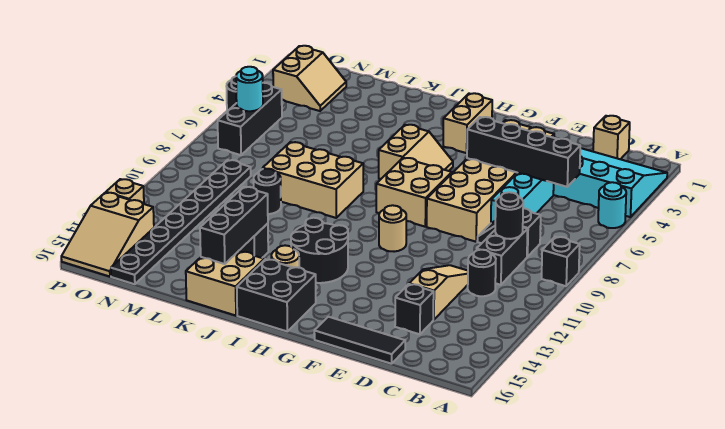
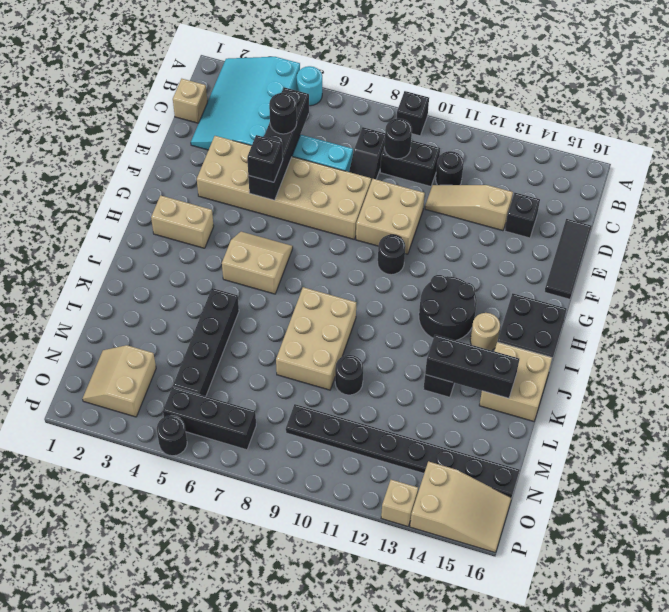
none -> black 1x1 round brick [269,93,297,134]
none -> black 1x1 brick [247,135,283,182]
tan 2x2 brick [376,158,452,227] -> tan 2x2 brick moved to [356,179,425,254]
tan 1x1 round brick [379,205,406,252] -> black 1x1 round brick [378,235,405,275]
none -> black 1x4 brick [173,288,239,396]
tan 2x2 slope [273,46,346,111] -> tan 2x2 slope turned to [83,345,156,417]
cyan 1x1 round brick [236,67,263,111] -> none

